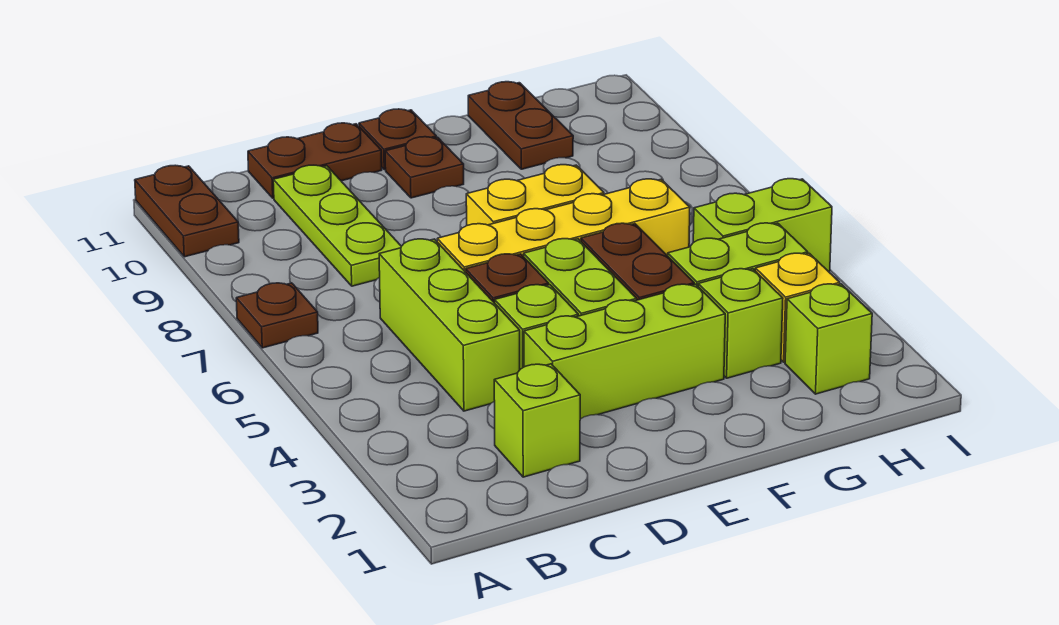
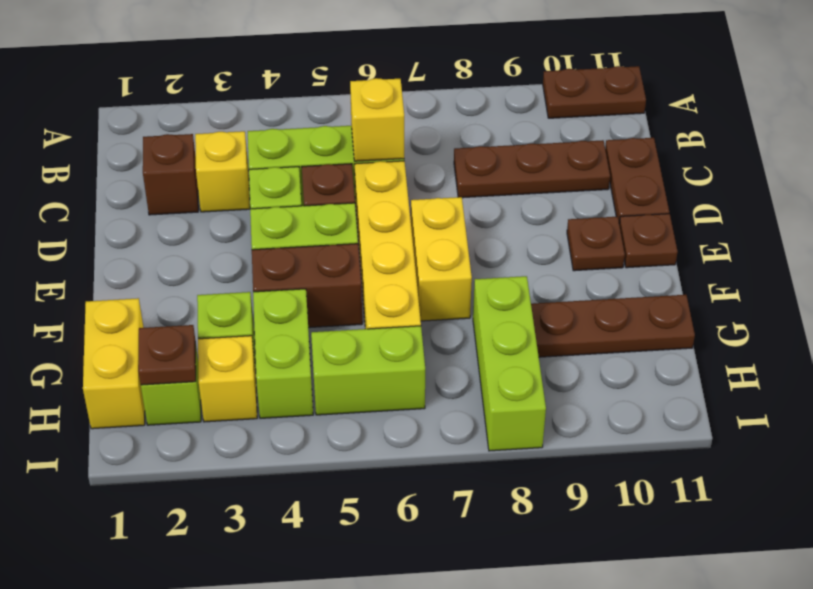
brown 1x1 plate [236,283,318,348] -> brown 1x1 plate moved to [138,325,196,385]
lime 1x1 brick [494,364,580,477] -> brown 1x1 brick [143,134,198,215]
none -> yellow 1x1 brick [195,131,250,212]
none -> yellow 1x1 brick [350,78,404,161]
lime 1x3 plate [273,165,401,286] -> brown 1x3 plate [454,140,610,198]
lime 1x3 brick [524,284,725,419] -> lime 1x3 brick moved to [473,276,546,451]
none -> yellow 1x2 brick [83,298,145,429]
brown 1x2 plate [468,82,573,169] -> brown 1x3 plate [531,295,695,357]
lime 1x2 brick [693,179,832,271] -> lime 1x2 brick turned to [311,326,425,415]

